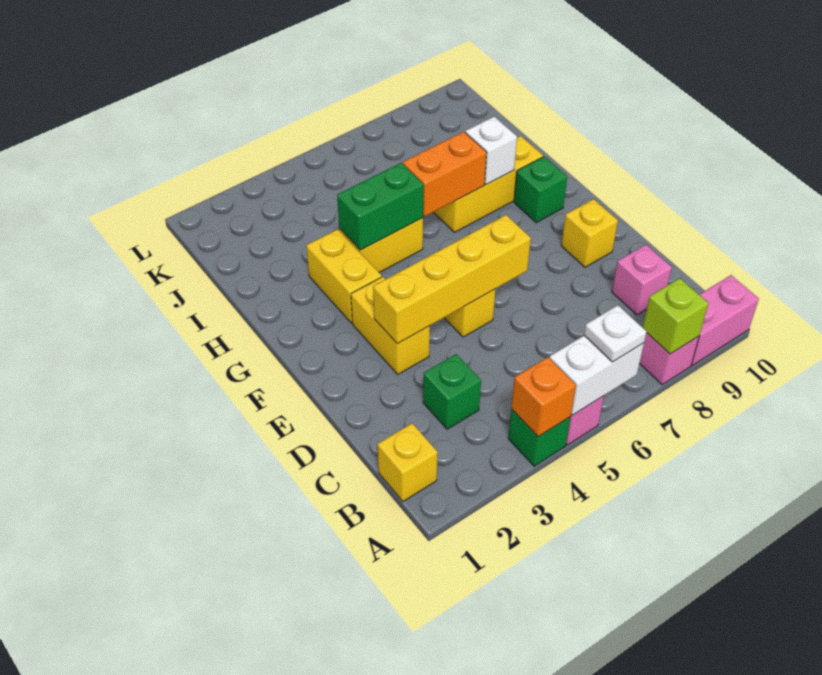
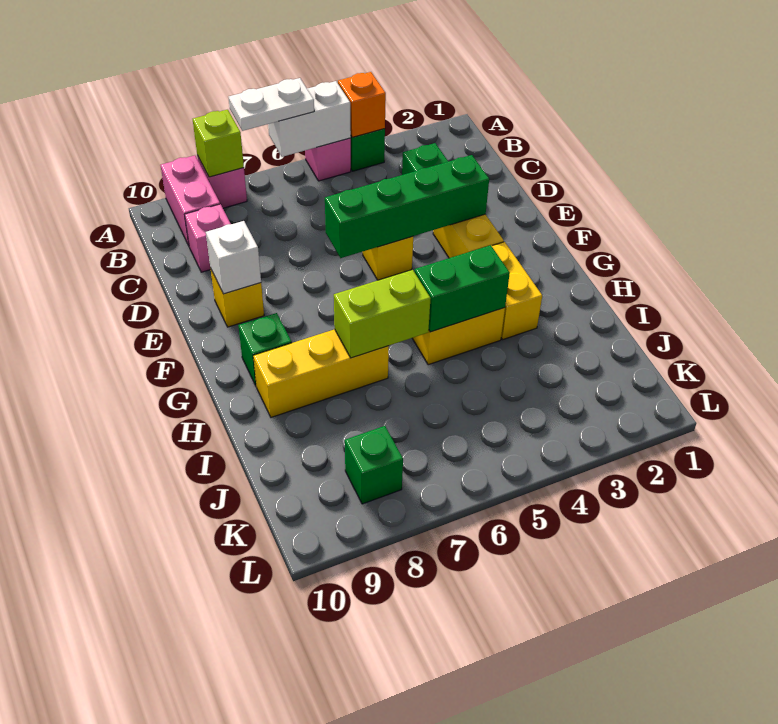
white 1x1 plate [584,305,647,362] -> white 1x2 plate [229,78,314,131]
pink 1x2 brick [691,275,759,365] -> pink 1x2 brick turned to [161,155,220,245]
yellow 1x1 brick [378,423,438,501] -> none
yellow 1x4 brick [373,215,531,344] -> green 1x4 brick [325,155,489,258]
orange 1x2 brick [403,132,487,216] -> lime 1x2 brick [334,270,431,358]
white 1x1 brick [465,117,517,185] -> white 1x1 brick moved to [206,221,261,294]
none -> green 1x1 brick [345,426,403,504]

